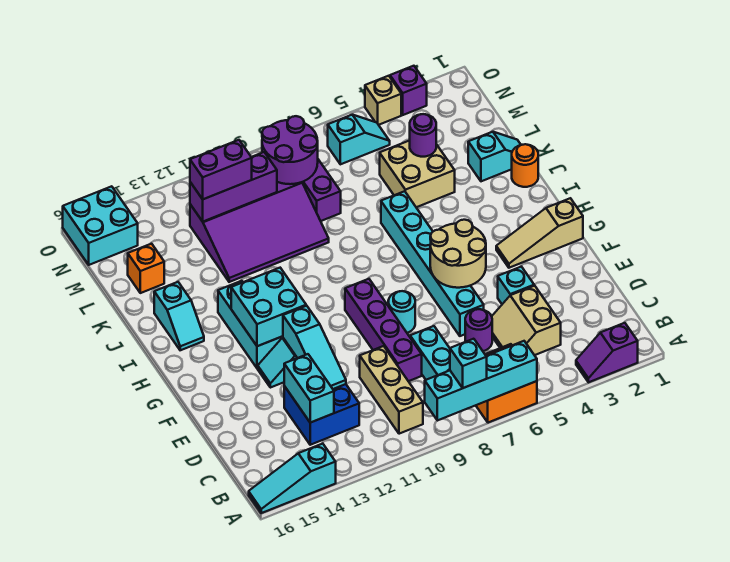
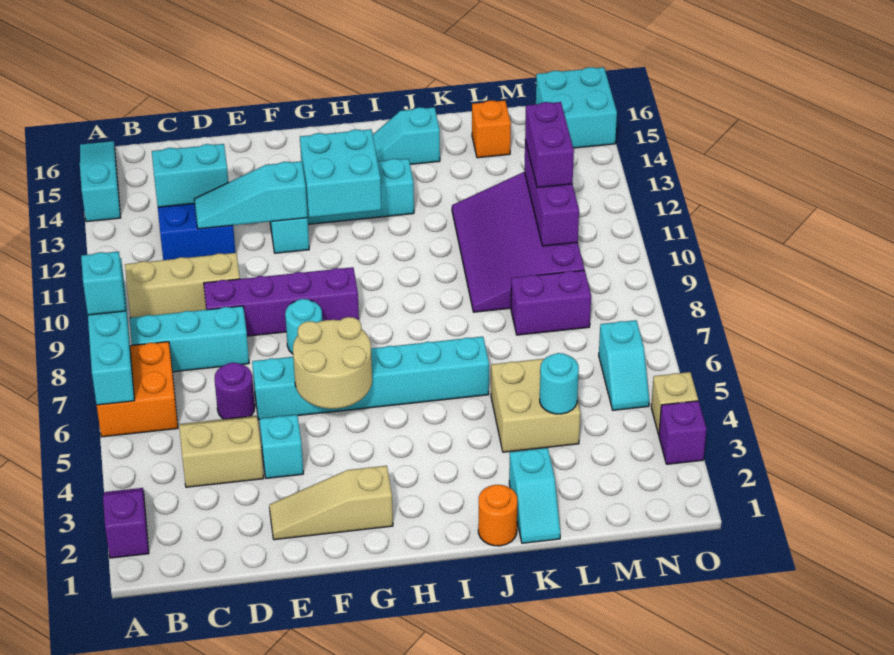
tan 1x3 slope [496,198,583,268] -> tan 1x3 slope turned to [269,466,393,540]
purple 1x1 round brick [410,114,436,157] -> cyan 1x1 round brick [540,353,579,414]
purple 2x2 round brick [262,116,318,184] -> none

